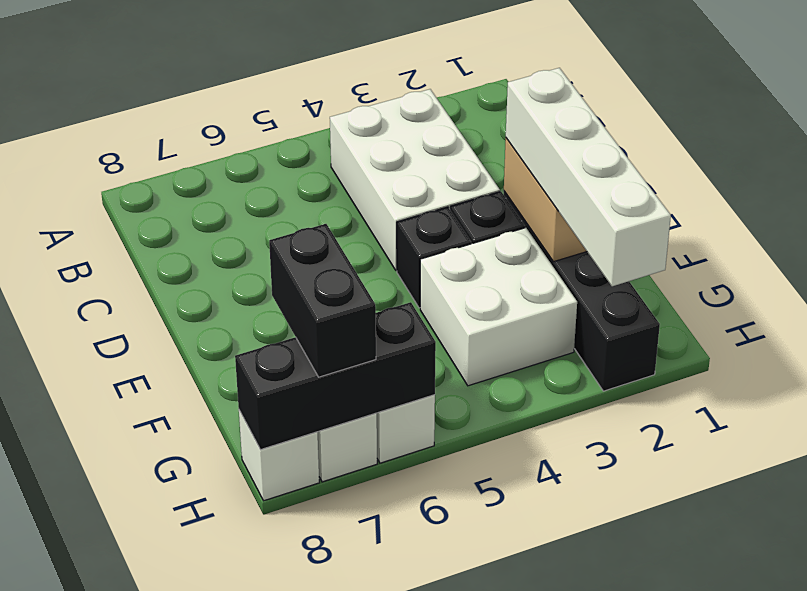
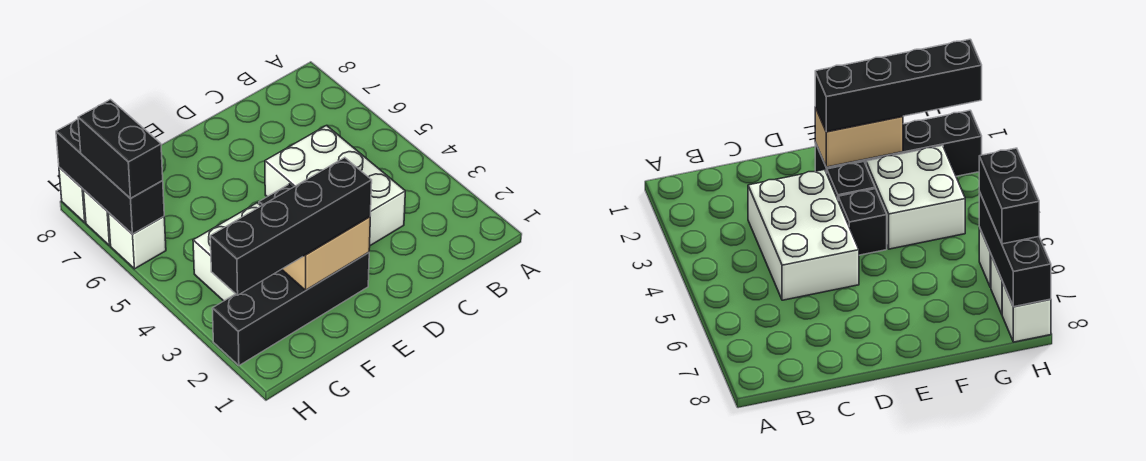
white 2x3 brick [330,89,500,271] -> white 2x3 brick turned to [265,125,405,246]
white 1x4 brick [506,68,671,286] -> black 1x4 brick [210,158,372,295]
black 1x2 brick [269,224,376,377] -> black 1x2 brick turned to [78,100,163,198]

